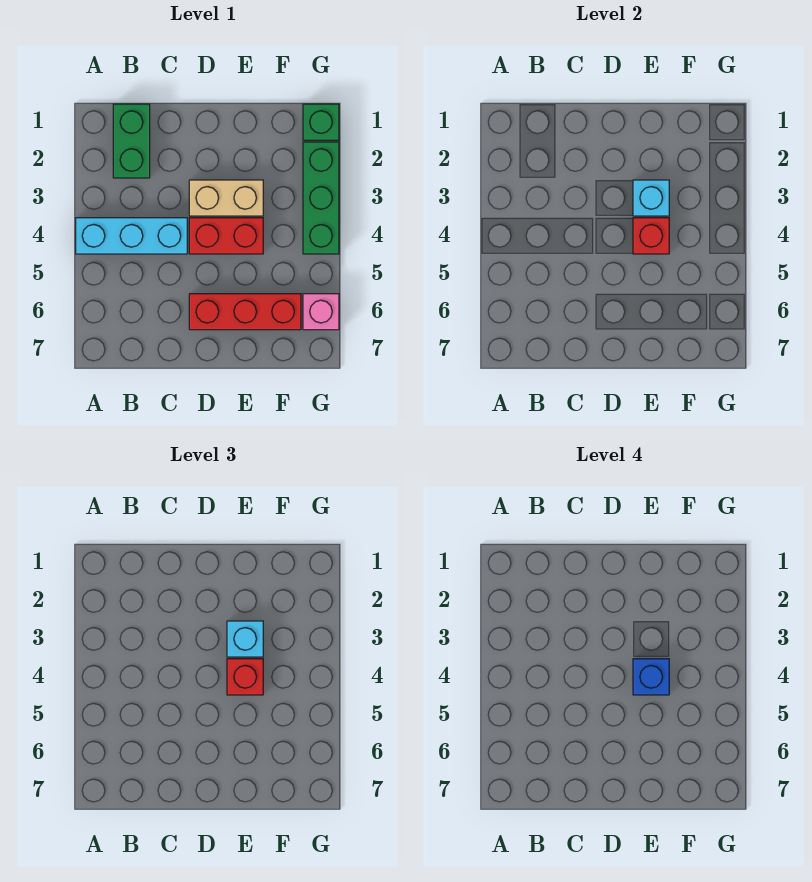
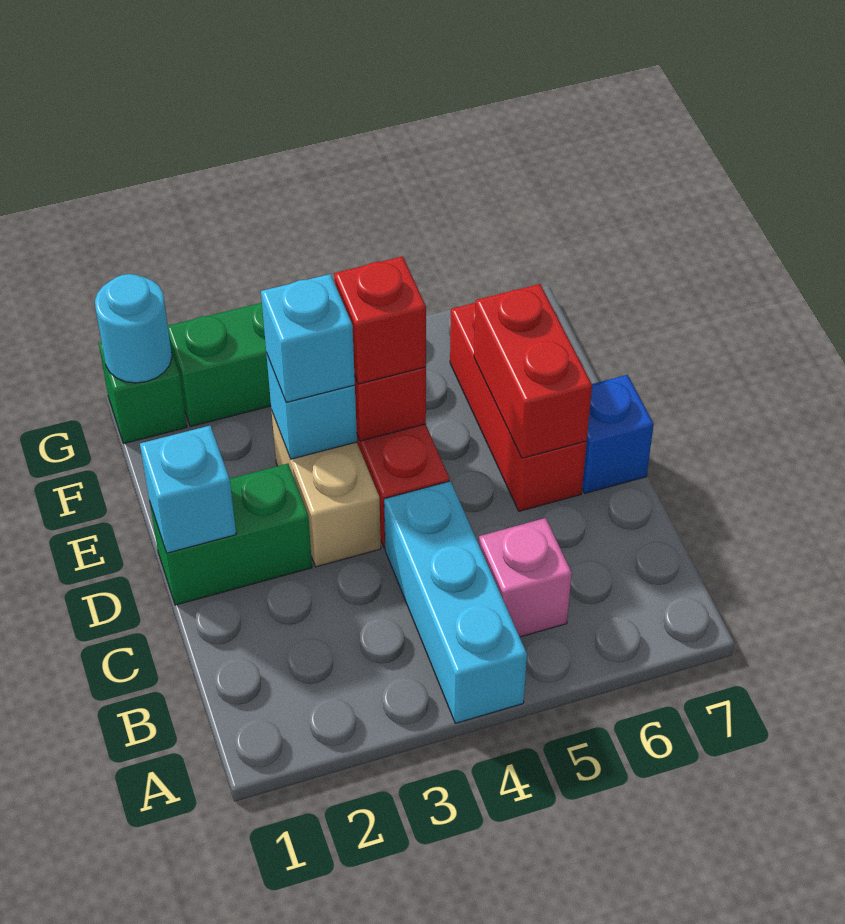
green 1x2 brick [113,104,150,178] -> green 1x2 brick moved to [150,464,312,605]
none -> cyan 1x1 brick [140,426,236,553]
none -> red 1x2 brick [474,284,592,458]
blue 1x1 brick [633,659,669,695] -> blue 1x1 brick moved to [582,375,654,493]
none -> cyan 1x1 round brick [95,274,172,383]
pink 1x1 brick [303,294,339,330] -> pink 1x1 brick moved to [479,518,572,637]

